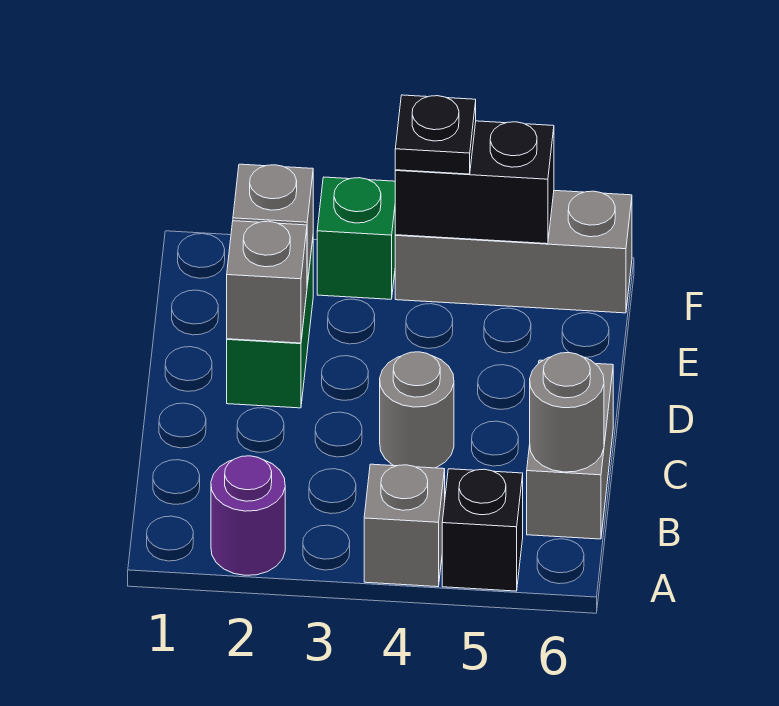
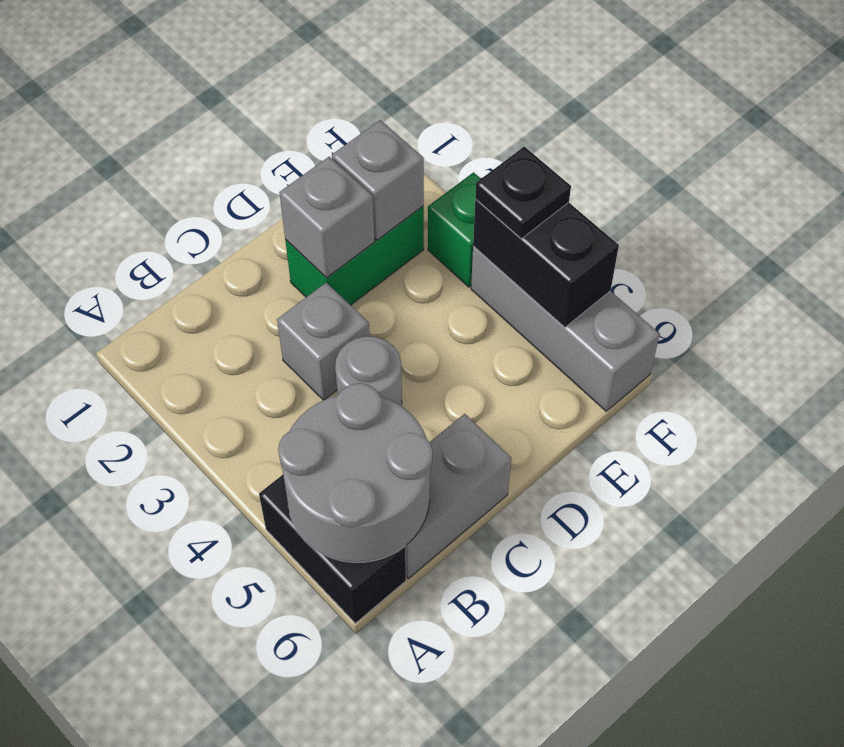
purple 1x1 round brick [211,456,285,575] -> none
grey 1x1 brick [364,464,445,587] -> grey 1x1 brick moved to [277,283,370,400]
black 1x1 brick [442,469,523,591] -> black 1x2 brick [259,475,406,623]
grey 1x1 round brick [530,353,604,472] -> grey 2x2 round brick [278,383,433,563]

